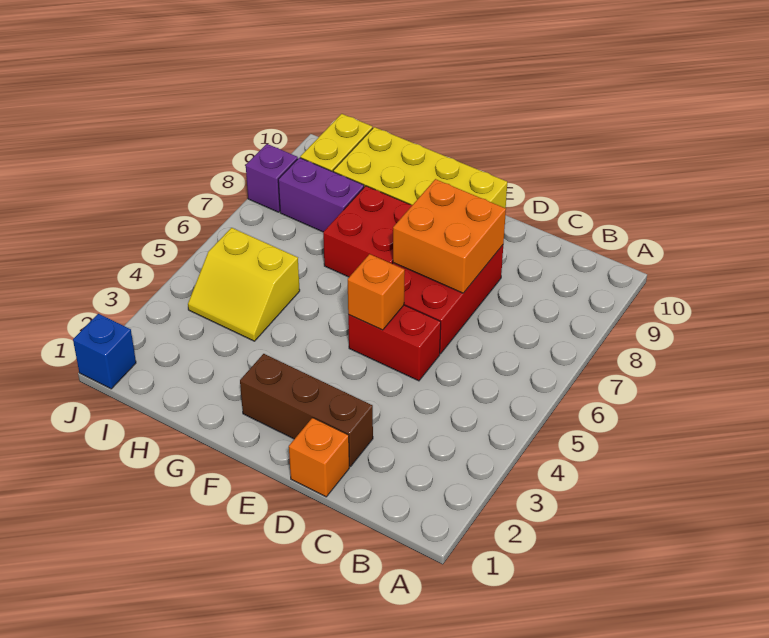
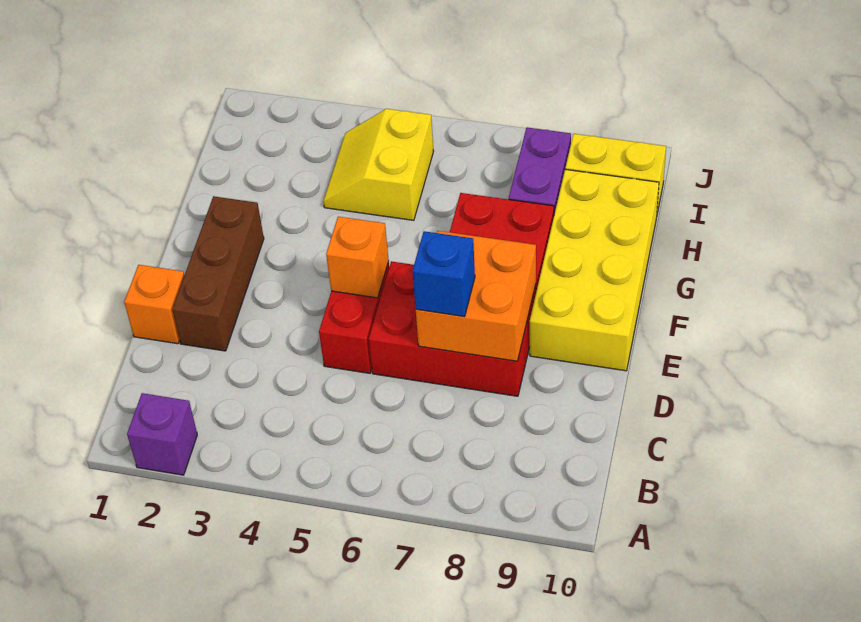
blue 1x1 brick [73,314,136,389] -> blue 1x1 brick moved to [412,231,475,317]
purple 1x1 brick [246,144,298,212] -> purple 1x1 brick moved to [127,393,197,475]

